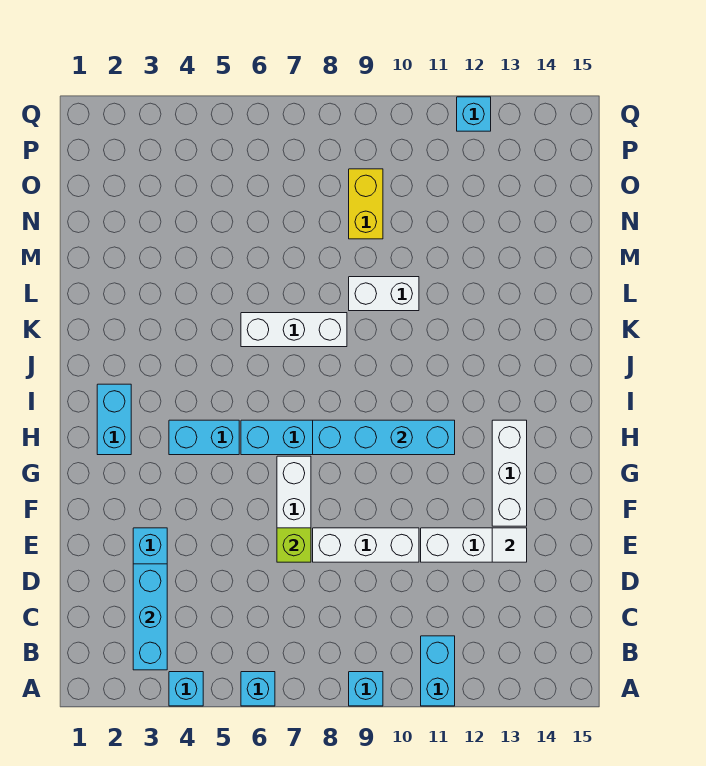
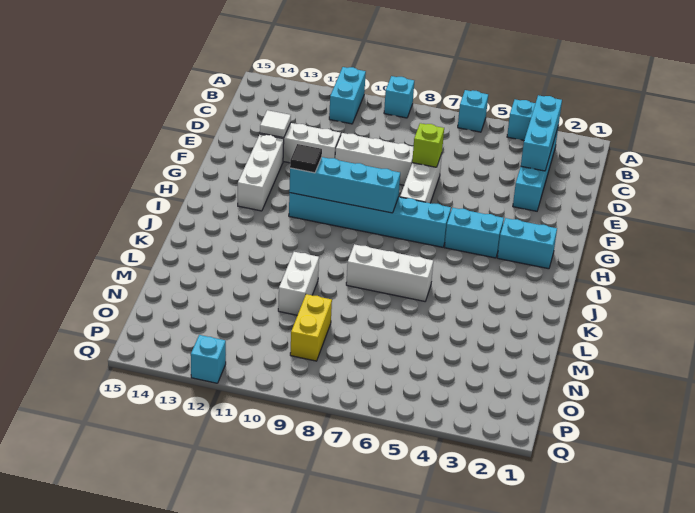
cyan 1x2 brick [97,384,131,455] -> cyan 1x2 brick turned to [497,218,557,269]
none -> black 1x1 tile [290,144,322,173]
white 1x2 brick [349,277,419,311] -> white 1x2 brick turned to [278,252,319,315]

